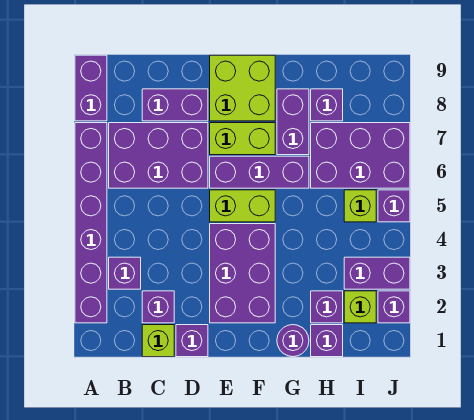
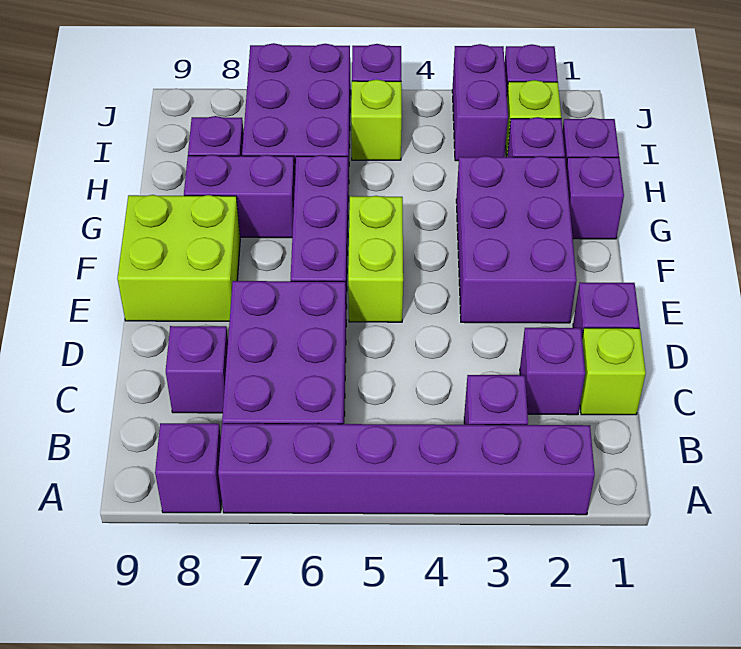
purple 1x2 brick [75,55,107,121] -> purple 1x1 brick [155,423,222,513]
purple 1x2 brick [142,89,208,121] -> purple 1x1 brick [166,326,228,413]
purple 2x3 brick [210,224,275,323] -> purple 2x3 brick turned to [456,156,577,323]
lime 1x2 brick [210,123,275,155] -> none
purple 1x1 round brick [277,325,309,357] -> purple 1x1 brick [566,156,624,239]

